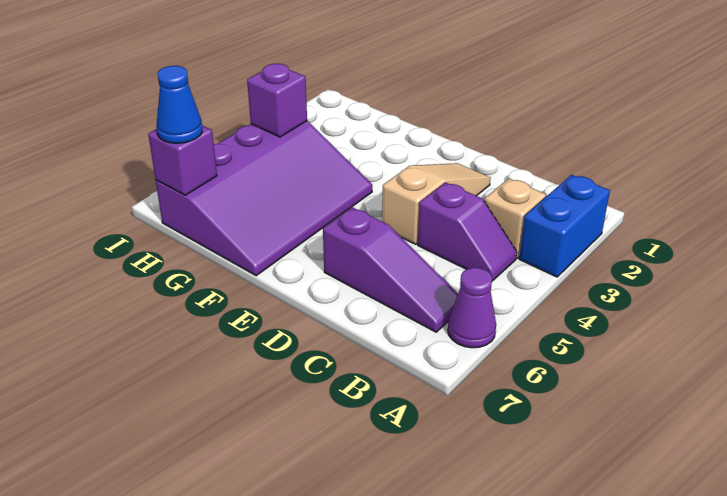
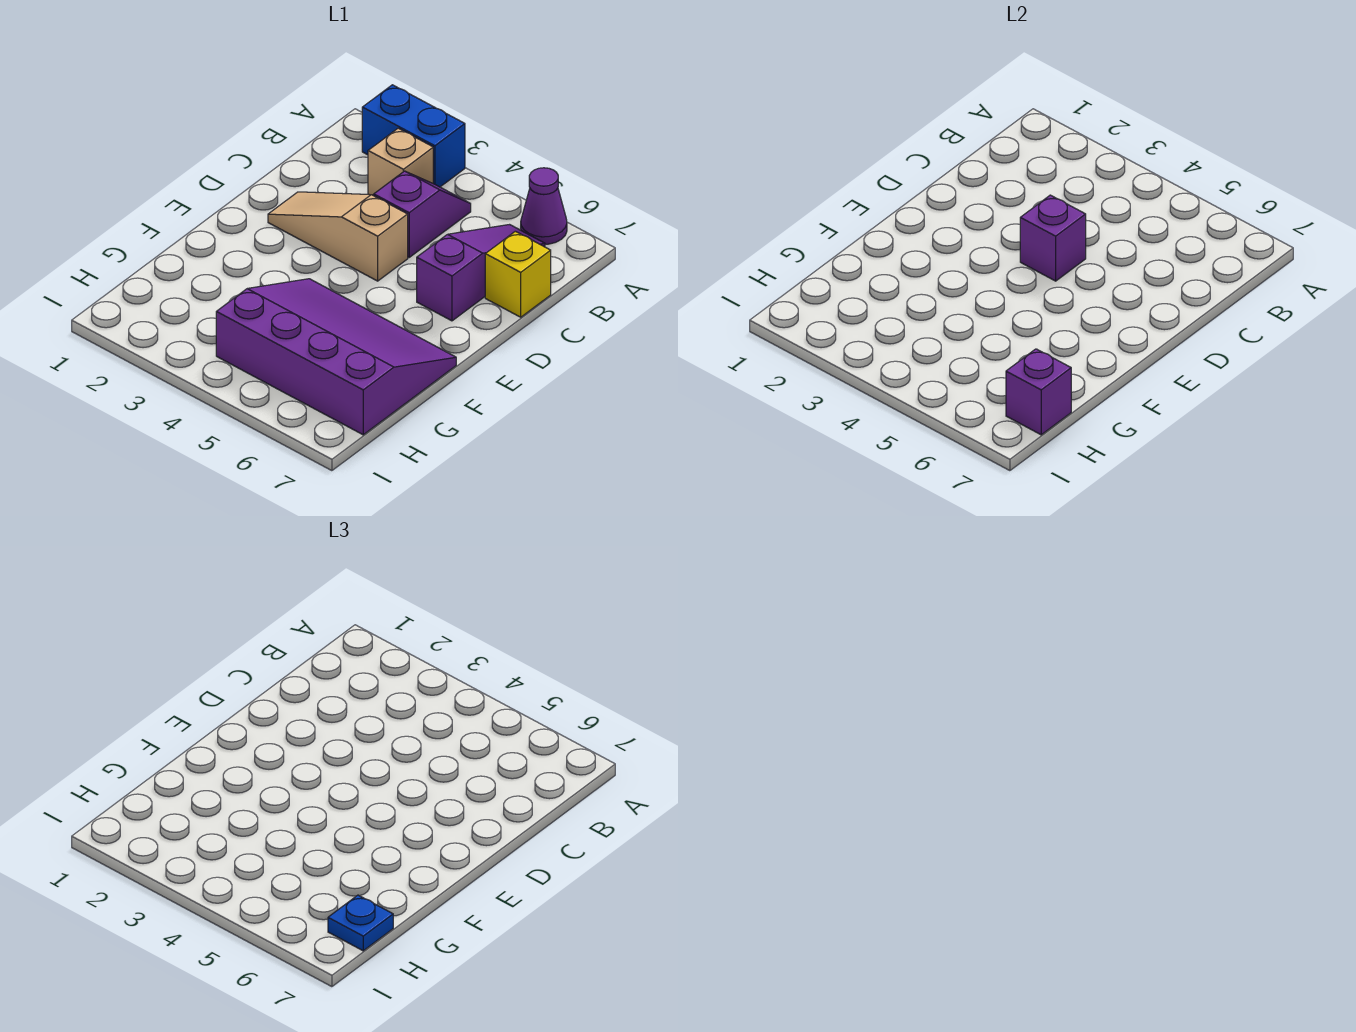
none -> yellow 1x1 brick [485,231,551,317]
purple 1x1 brick [247,64,307,137] -> purple 1x1 brick moved to [1020,195,1086,281]
blue 1x1 cone [156,66,202,143] -> blue 1x1 plate [328,895,393,951]

